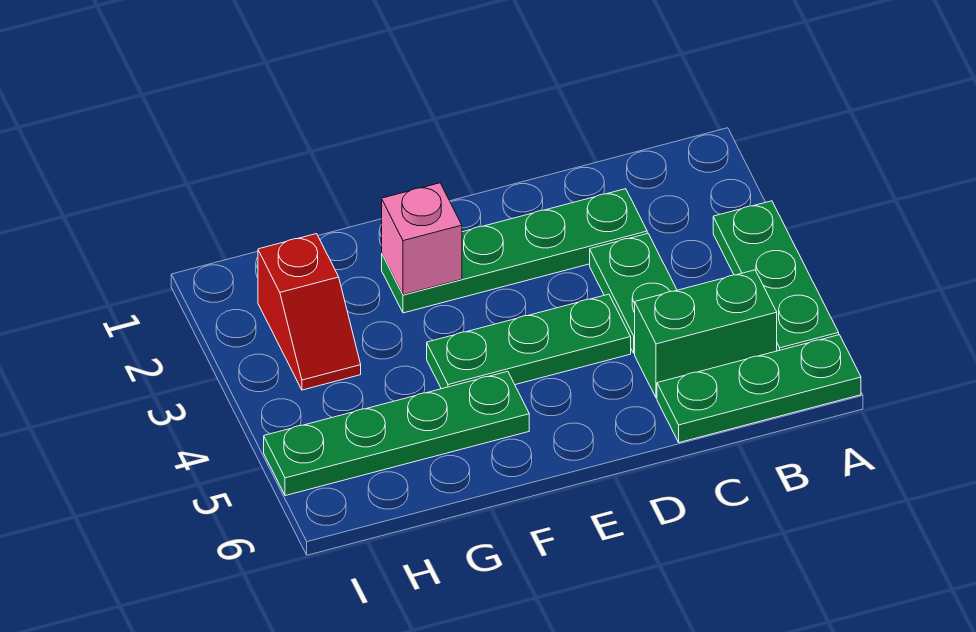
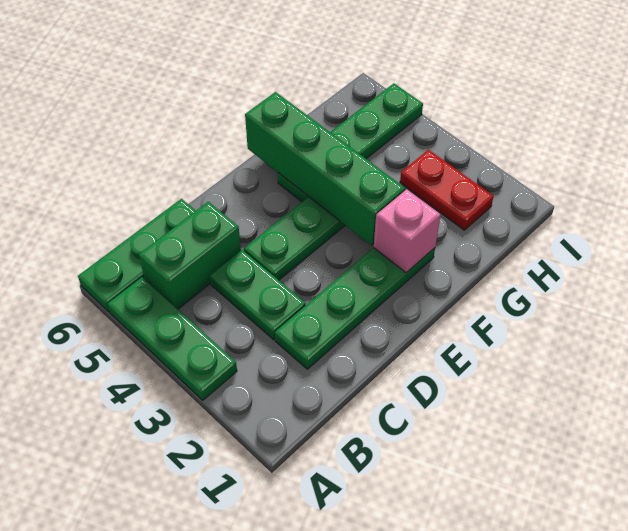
none -> green 1x4 brick [245,92,405,246]
red 1x2 slope [258,234,361,390] -> red 1x2 plate [400,150,493,230]

